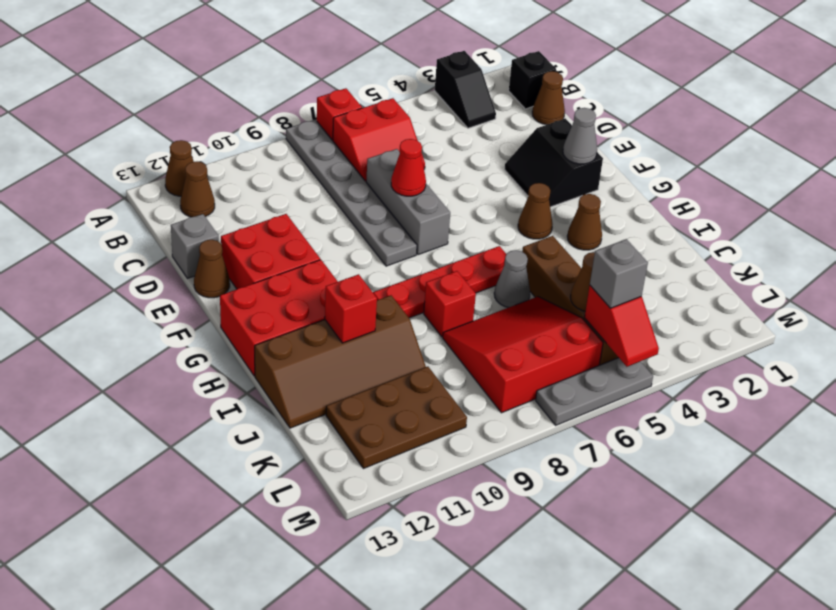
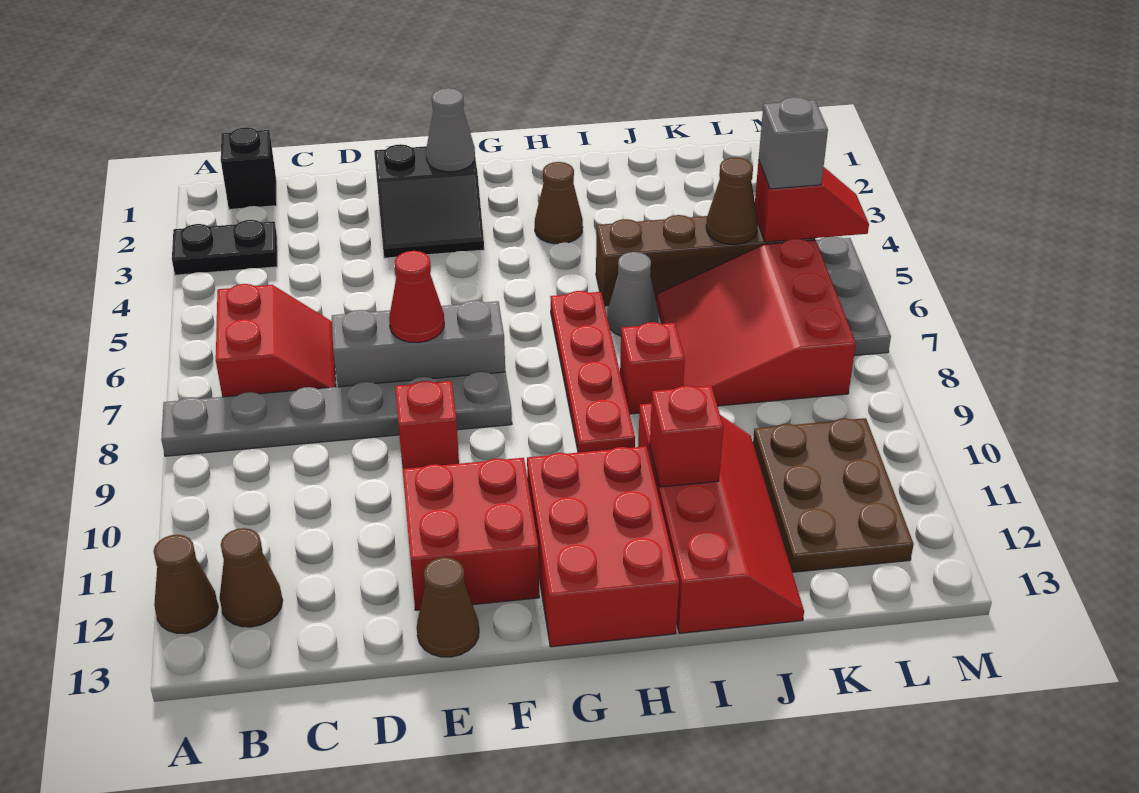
black 1x2 slope [435,51,496,128] -> black 1x2 plate [172,220,277,275]
red 1x1 brick [317,88,362,141] -> red 1x1 brick moved to [395,381,459,469]
brown 1x1 cone [532,71,565,125] -> none
grey 1x1 brick [171,214,219,279] -> none
brown 1x1 cone [518,183,552,239] -> none
brown 2x4 slope [255,295,426,428] -> red 2x4 slope [638,403,804,633]

